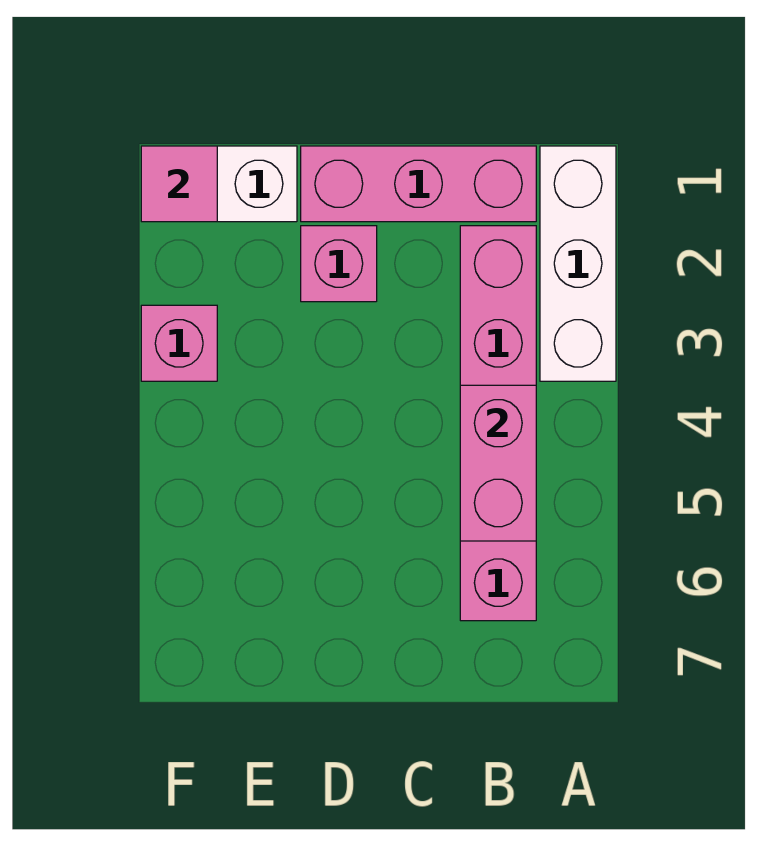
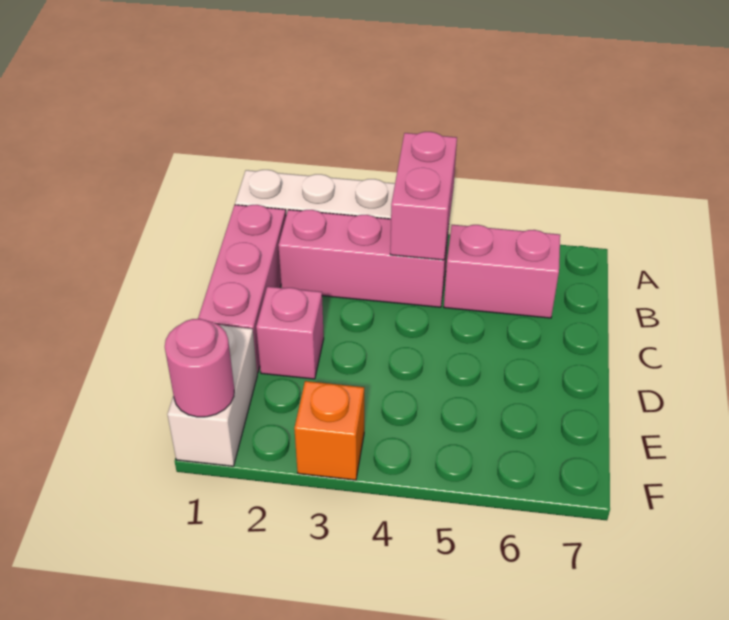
pink 1x2 brick [460,385,536,541] -> pink 1x2 brick turned to [390,132,457,260]
pink 1x1 tile [141,146,217,222] -> pink 1x1 round brick [165,319,234,417]
pink 1x1 brick [141,305,217,381] -> orange 1x1 brick [294,381,364,480]

